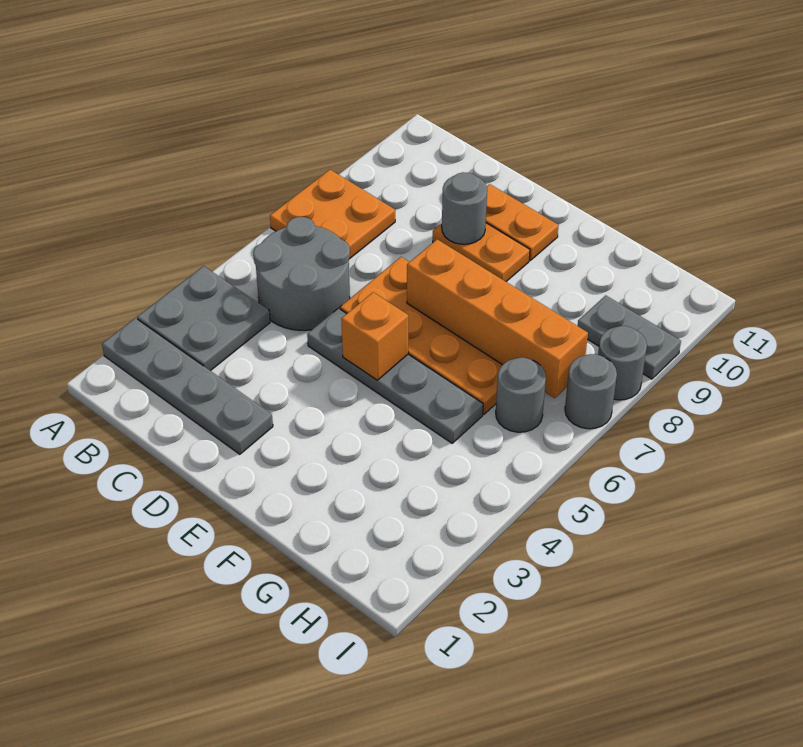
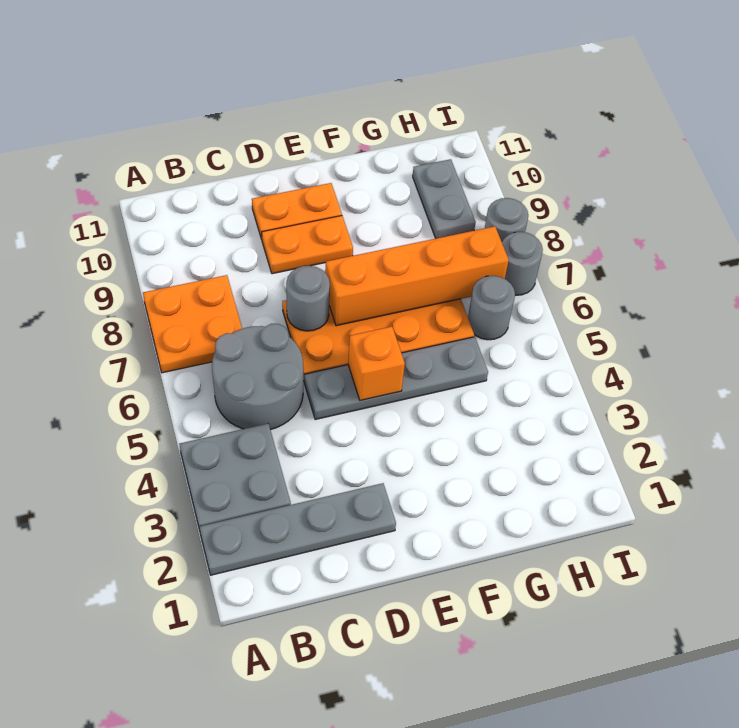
grey 1x1 round brick [442,172,487,244] -> grey 1x1 round brick moved to [286,266,330,331]
grey 1x2 plate [578,295,681,379] -> grey 1x2 plate turned to [413,159,476,238]

